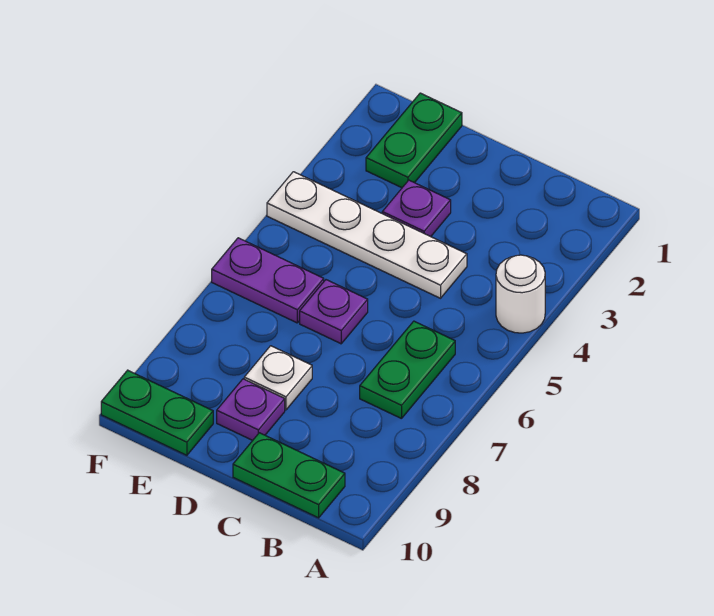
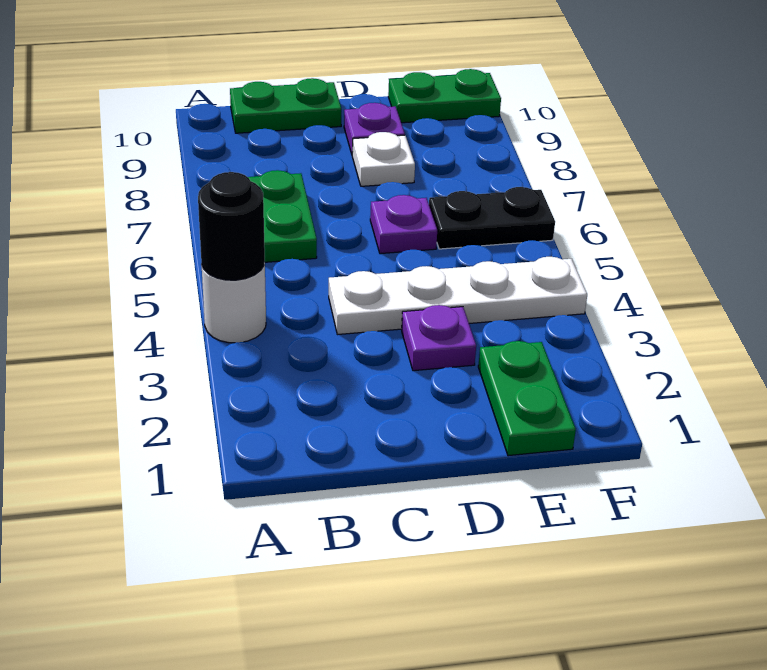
none -> black 1x1 round brick [198,172,265,280]
purple 1x2 plate [212,238,324,323] -> black 1x2 plate [429,187,555,249]

